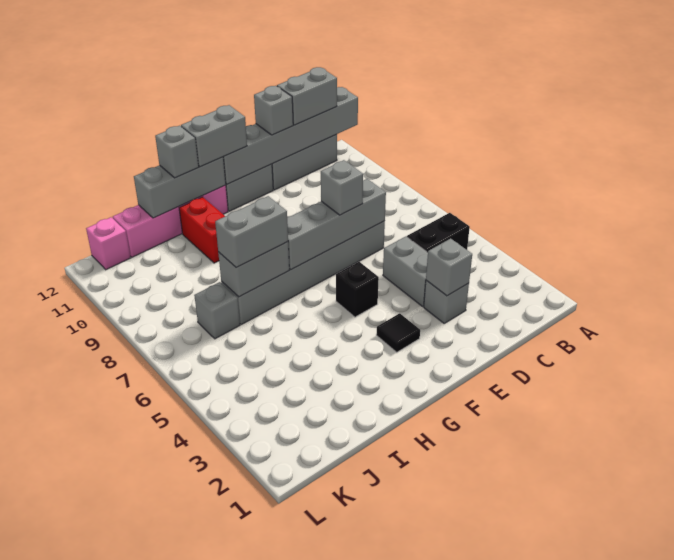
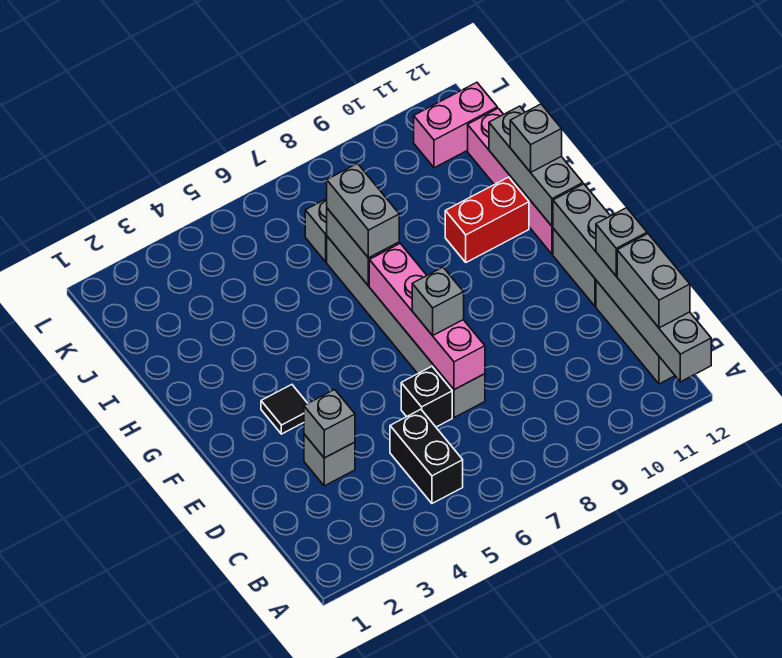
grey 1x2 brick [383,237,428,306] -> none
grey 1x4 brick [287,179,386,269] -> pink 1x4 brick [369,243,485,390]
black 1x1 brick [336,262,379,317] -> black 1x1 brick moved to [401,366,452,427]
grey 1x2 brick [181,105,247,167] -> none
pink 1x1 brick [86,217,130,270] -> pink 1x2 brick [414,82,497,168]

